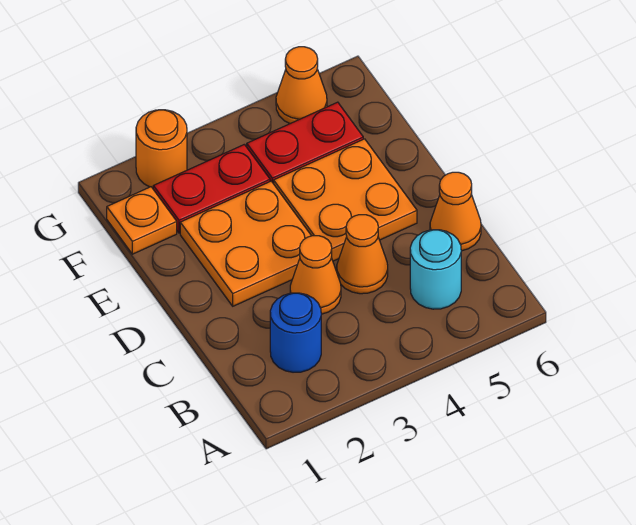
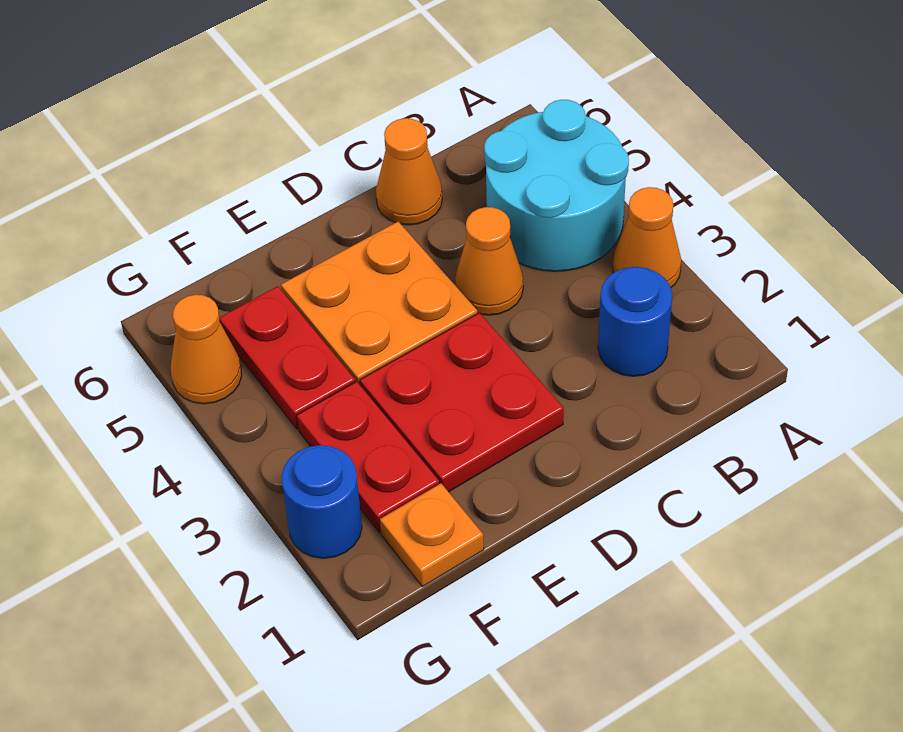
cyan 1x1 round brick [410,230,461,309] -> cyan 2x2 round brick [484,100,629,271]
orange 1x1 cone [290,236,341,314] -> orange 1x1 cone moved to [613,187,681,287]
orange 2x2 plate [180,181,311,306] -> red 2x2 plate [360,313,564,492]
orange 1x1 round brick [136,110,187,188] -> blue 1x1 round brick [281,445,362,558]

